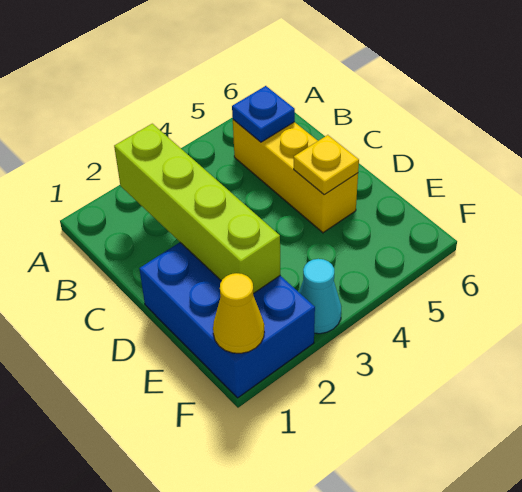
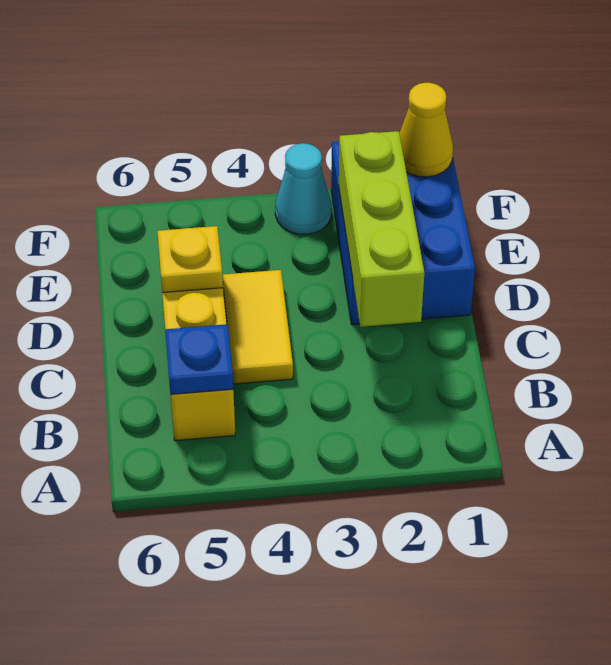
lime 1x4 brick [114,124,280,294] -> lime 1x3 brick [339,131,424,327]
none -> yellow 1x2 tile [223,270,293,384]

